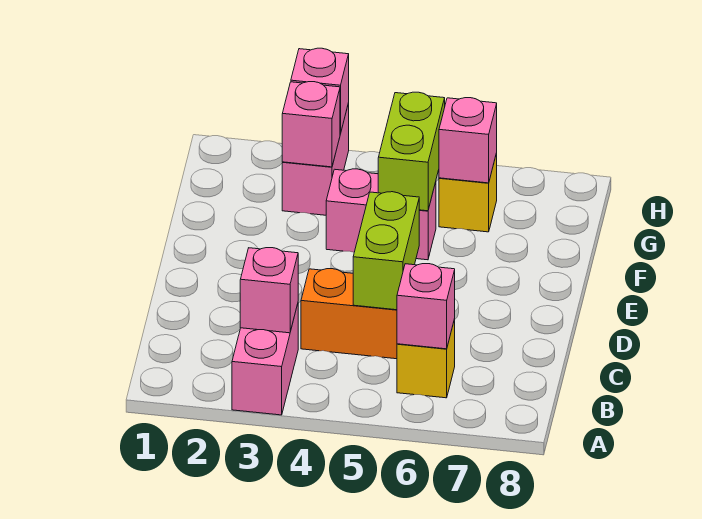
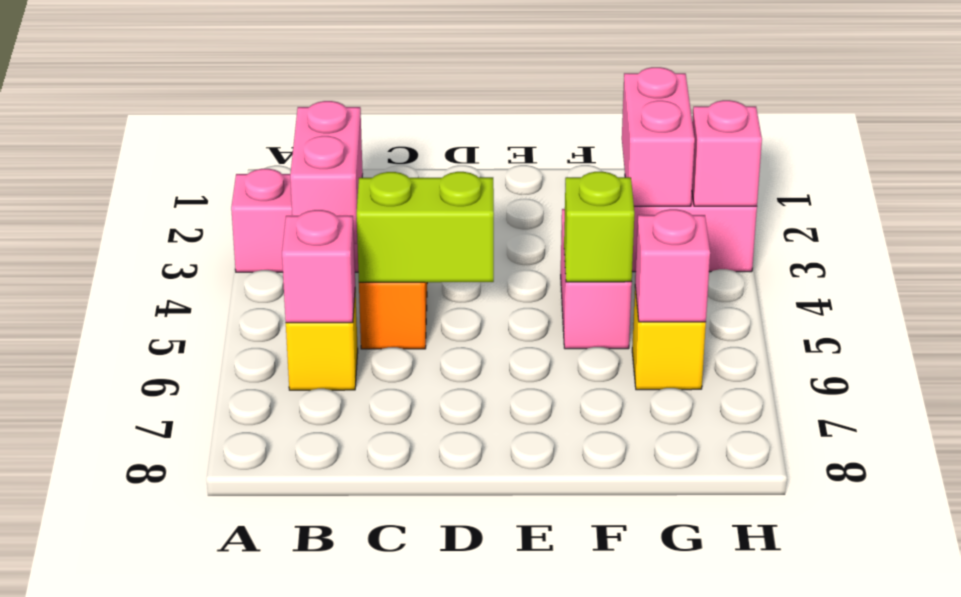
pink 1x1 brick [240,248,298,333] -> pink 1x2 brick [290,101,363,244]
lime 1x2 brick [378,92,445,211] -> lime 1x1 brick [564,172,634,282]
pink 1x1 brick [282,82,340,167] -> pink 1x2 brick [622,67,695,206]

